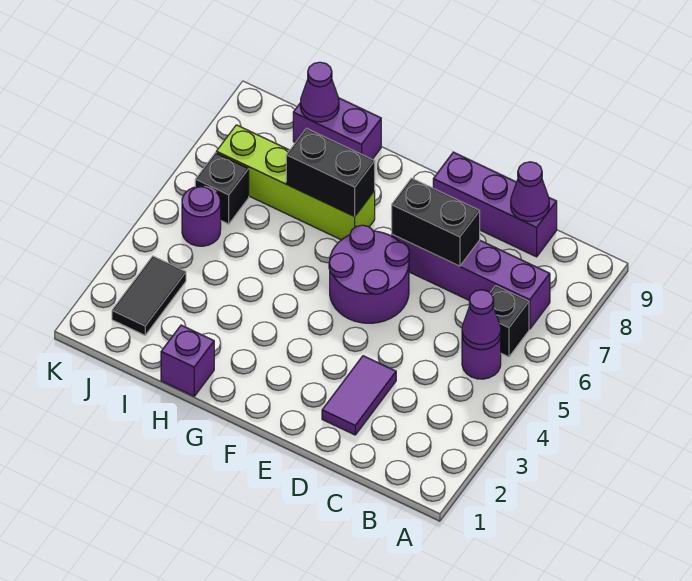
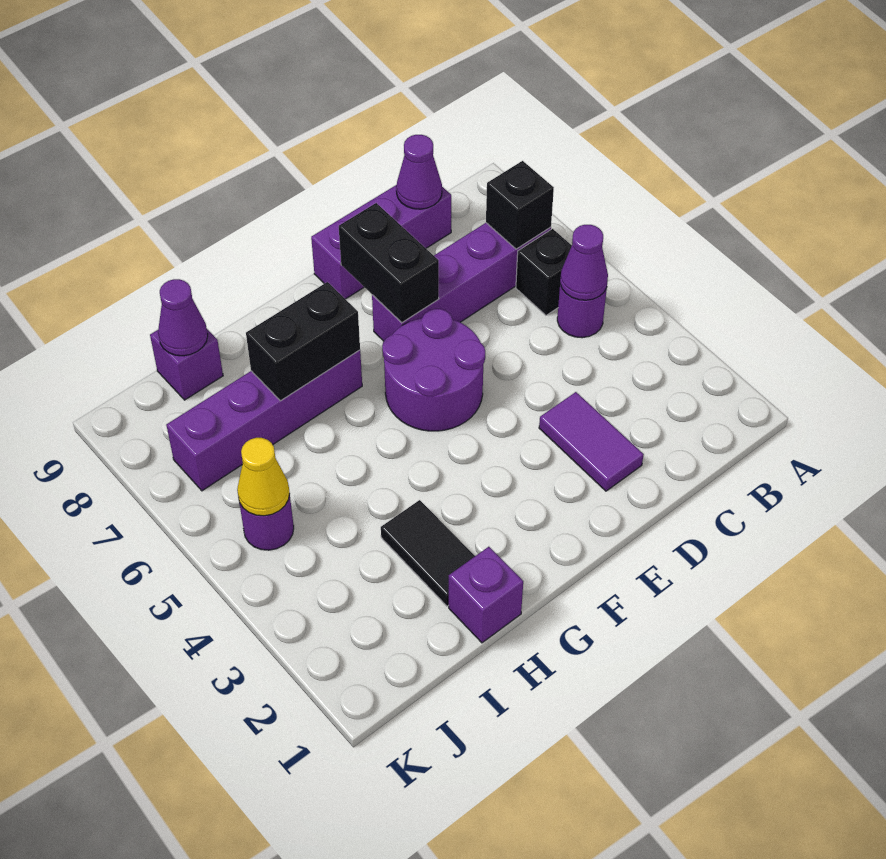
black 1x2 brick [392,178,480,266] -> black 1x2 brick turned to [339,203,439,323]
lime 1x4 brick [216,125,375,240] -> purple 1x4 brick [166,350,362,491]
purple 1x2 brick [293,98,381,159] -> purple 1x1 brick [150,329,223,400]
black 1x2 tile [112,256,186,335] -> black 1x2 tile moved to [381,500,475,606]
none -> yellow 1x1 cone [237,438,290,516]
black 1x1 brick [195,153,249,224] -> black 1x1 brick moved to [486,161,554,249]

